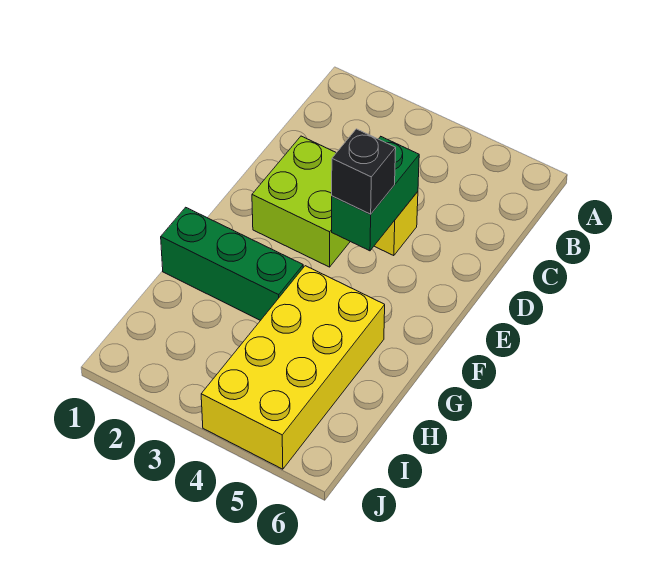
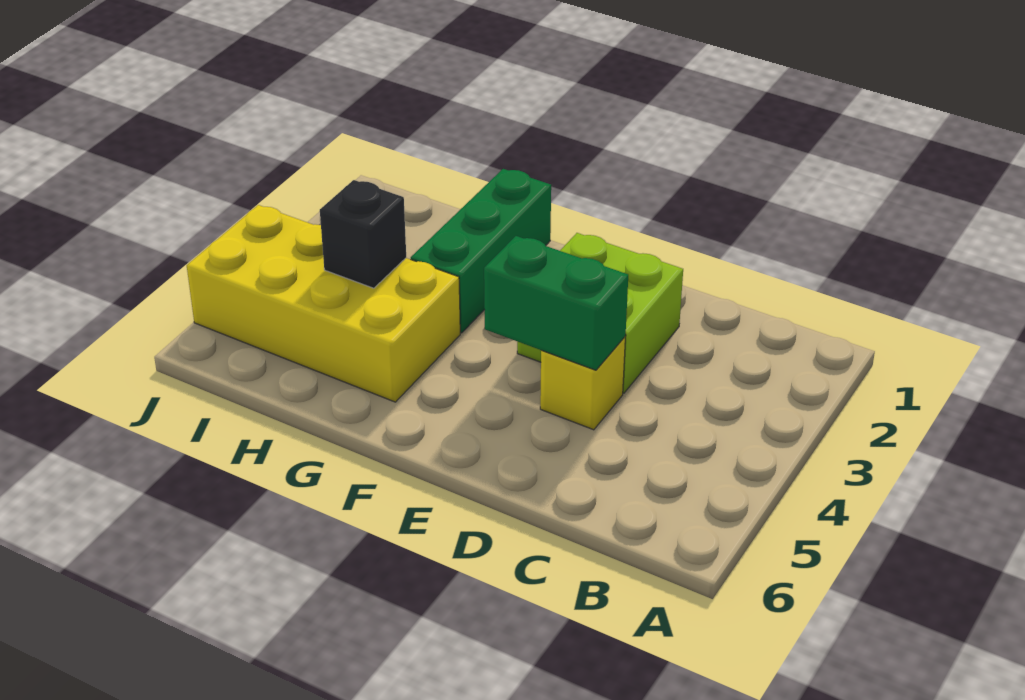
black 1x1 brick [332,129,396,214] -> black 1x1 brick moved to [320,180,406,288]

